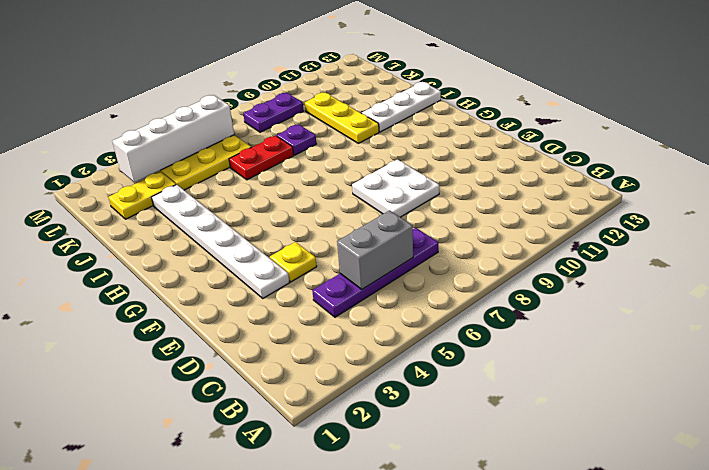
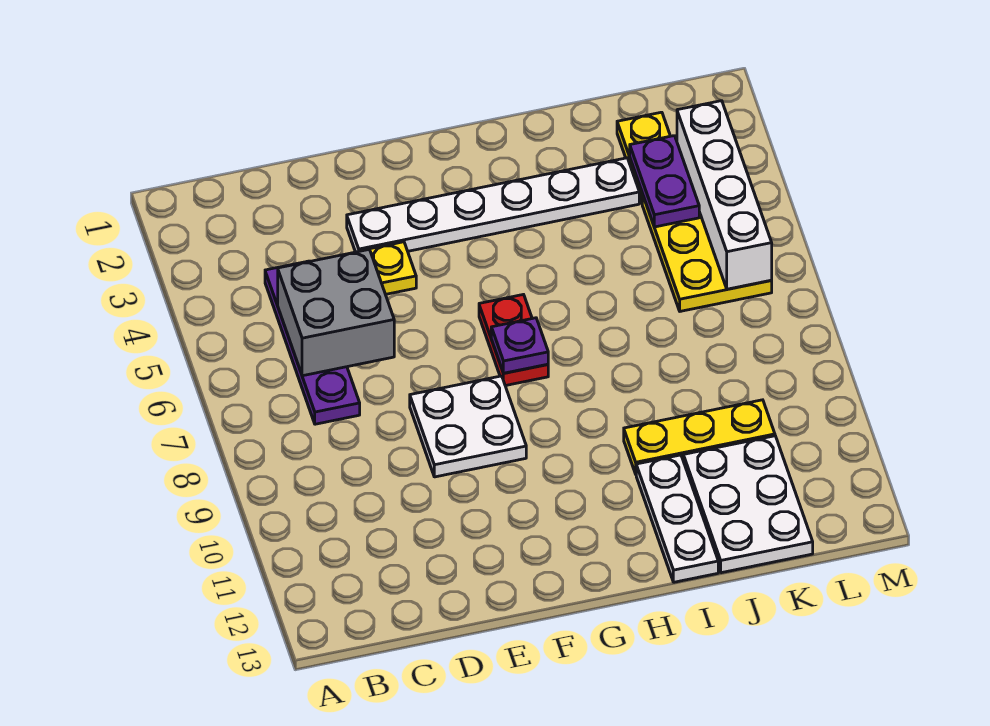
grey 1x2 brick [337,210,413,289] -> grey 2x2 brick [278,250,394,376]
red 1x2 plate [229,136,294,180] -> red 1x2 plate moved to [479,295,548,386]
purple 1x1 plate [277,124,316,155] -> purple 1x1 plate moved to [491,318,548,373]
none -> white 2x3 plate [683,436,813,573]
purple 1x2 plate [243,93,304,132] -> purple 1x2 plate moved to [630,136,699,227]

